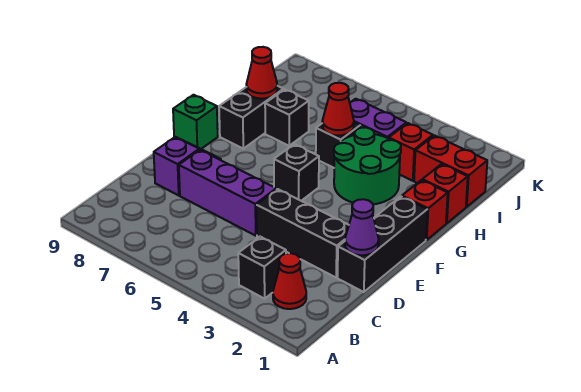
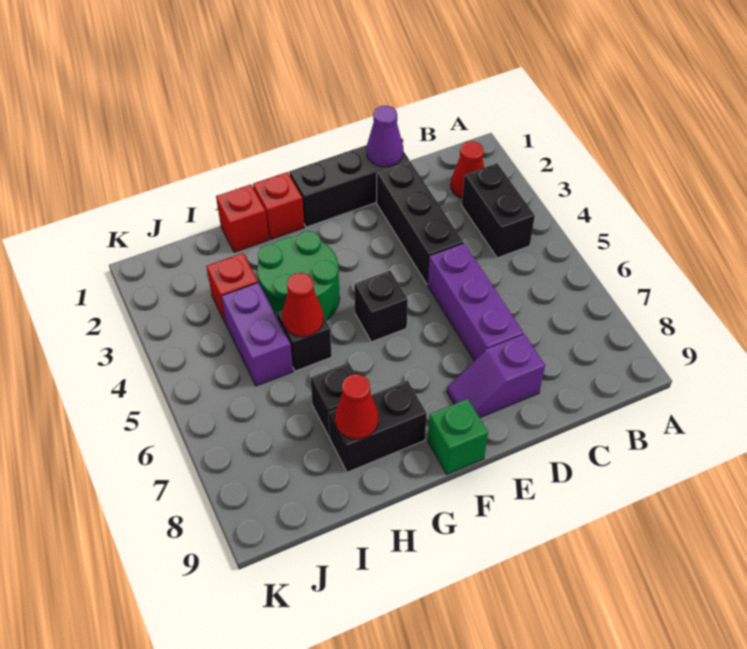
black 1x1 brick [238,237,286,299] -> black 1x2 brick [462,163,535,258]
red 1x2 brick [414,136,487,207] -> none

